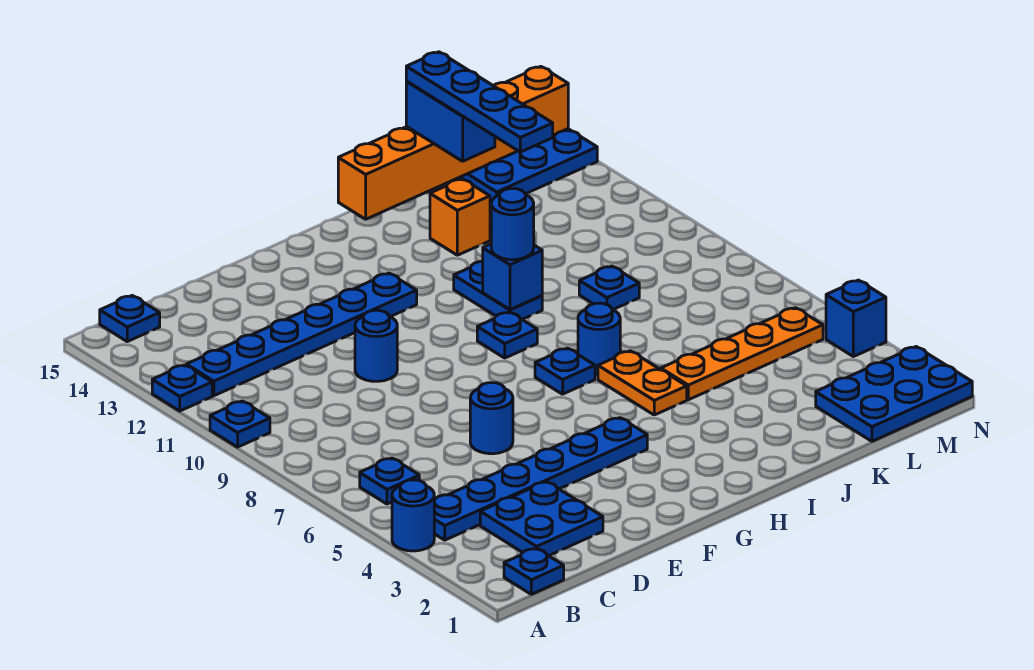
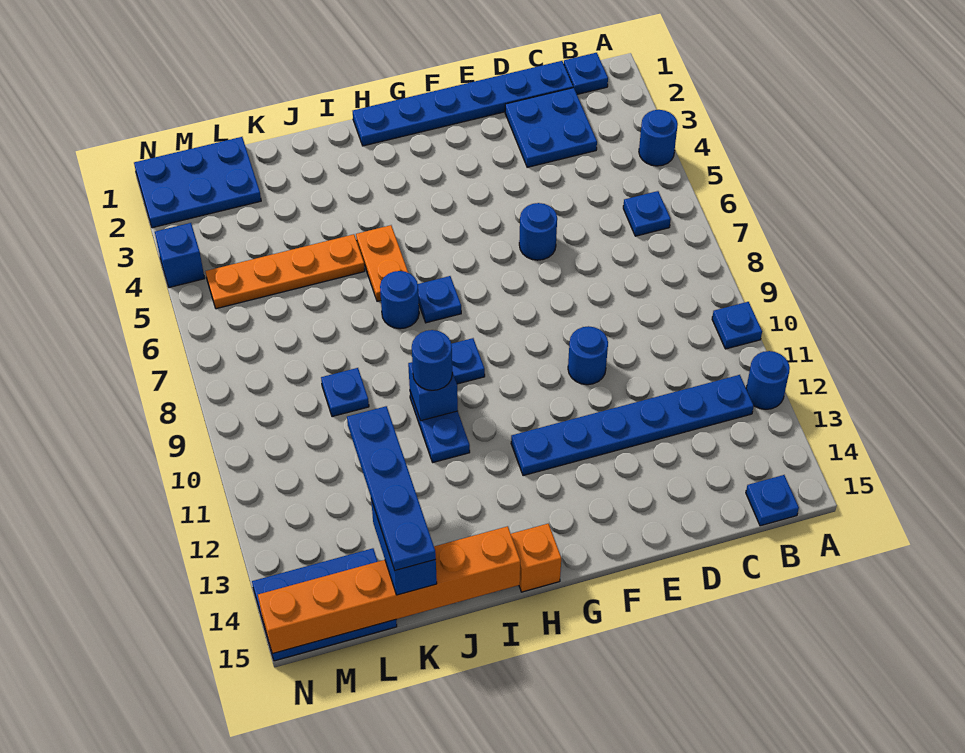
blue 1x1 plate [152,365,212,411] -> blue 1x1 round brick [746,351,790,409]
blue 1x6 plate [434,418,647,540] -> blue 1x6 plate moved to [353,61,573,146]
orange 1x1 brick [430,179,490,255] -> orange 1x1 brick moved to [511,524,561,592]

